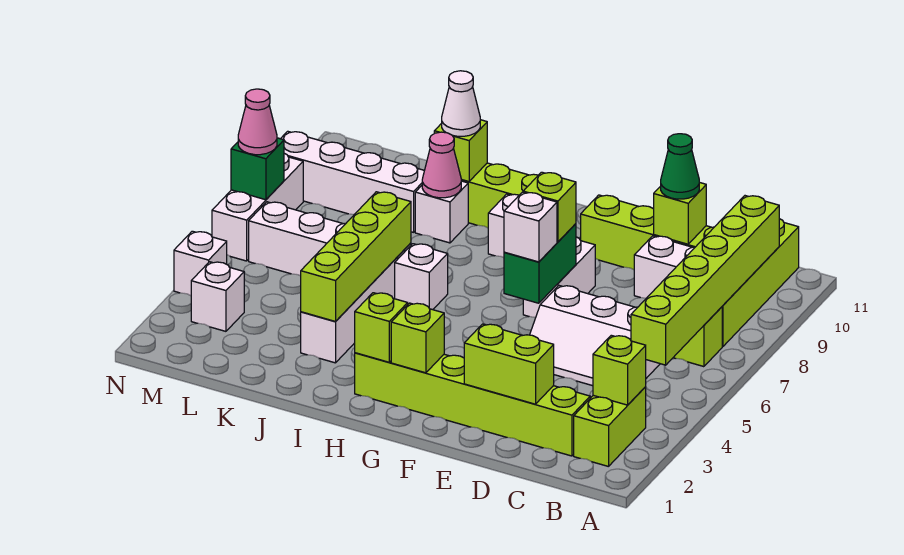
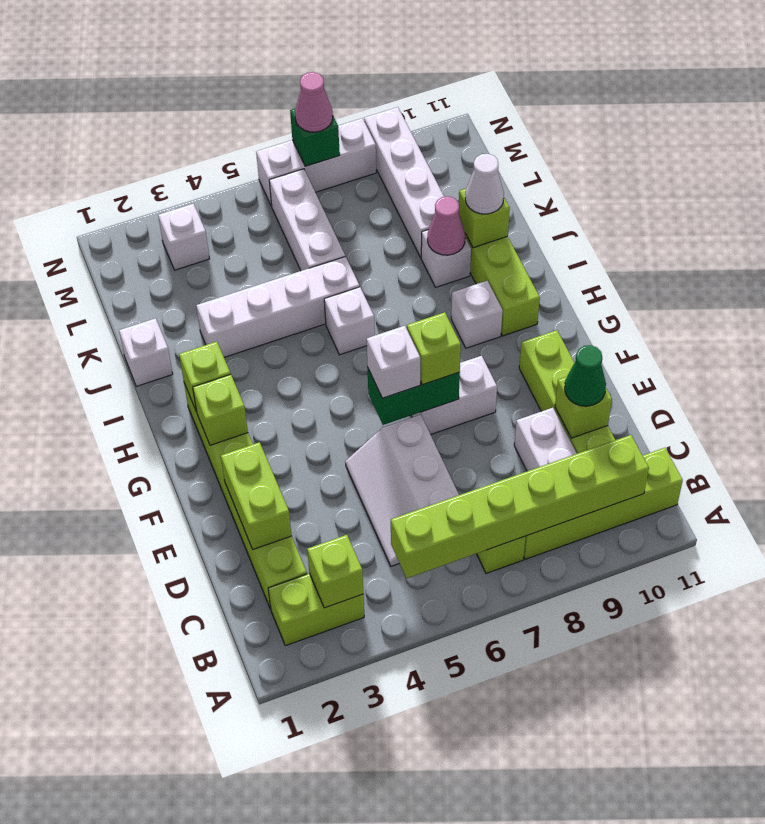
lime 1x4 brick [301,192,411,321] -> none
white 1x1 brick [174,231,227,296] -> white 1x1 brick moved to [119,318,173,386]

